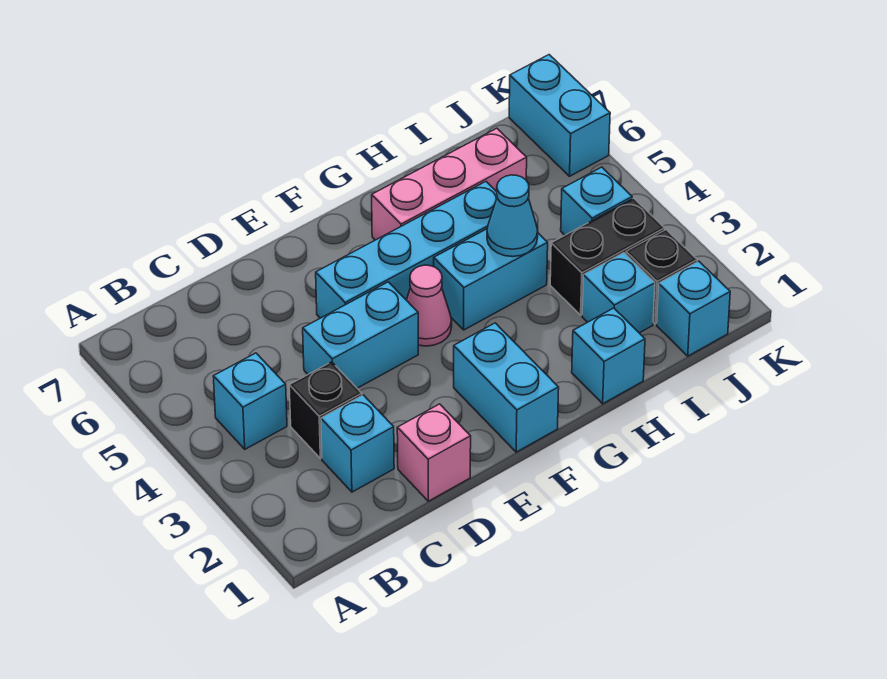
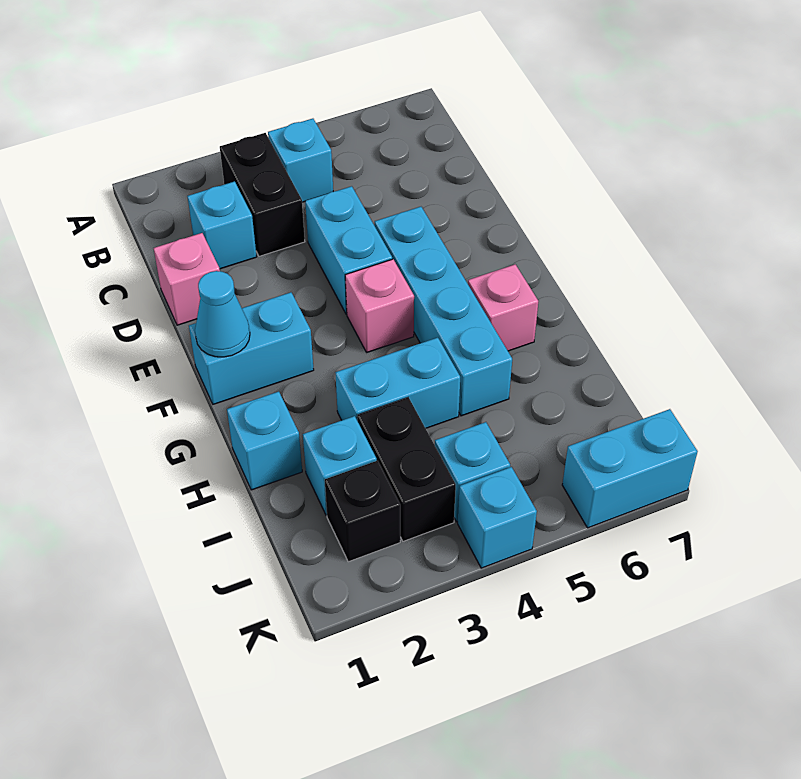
black 1x1 brick [289,362,362,458] -> black 1x2 brick [220,133,305,256]
pink 1x1 cone [407,265,452,346] -> pink 1x1 brick [345,259,414,352]
cyan 1x2 brick [434,229,548,330] -> cyan 1x2 brick turned to [335,338,460,428]
pink 1x3 brick [372,128,527,240] -> pink 1x1 brick [468,264,538,351]
cyan 1x1 cone [487,175,538,257] -> cyan 1x1 cone moved to [195,271,250,357]
cyan 1x1 brick [657,261,730,356] -> cyan 1x1 brick moved to [458,467,537,568]

